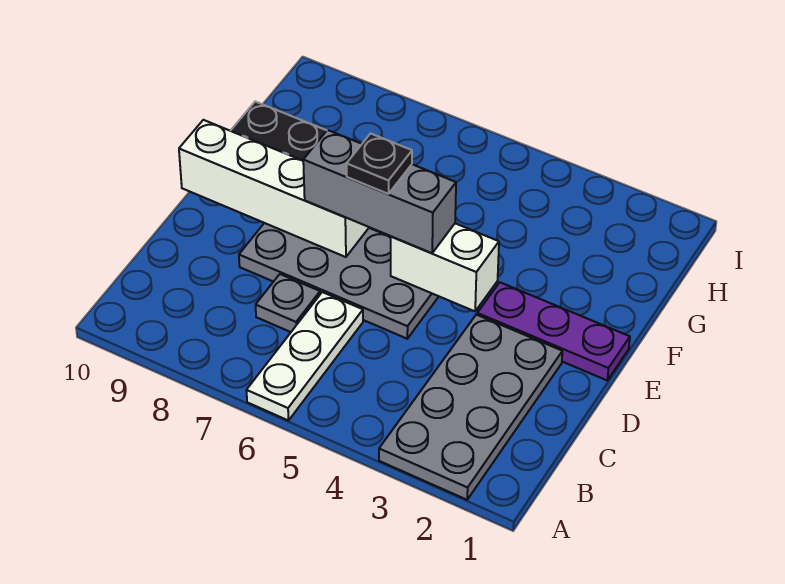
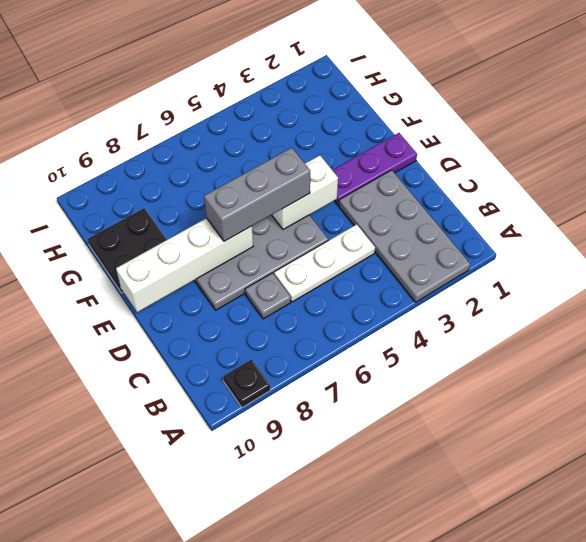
white 1x3 plate [246,292,363,421] -> white 1x3 plate turned to [274,224,375,302]
black 1x1 plate [347,134,412,194] -> black 1x1 plate moved to [223,359,270,407]

